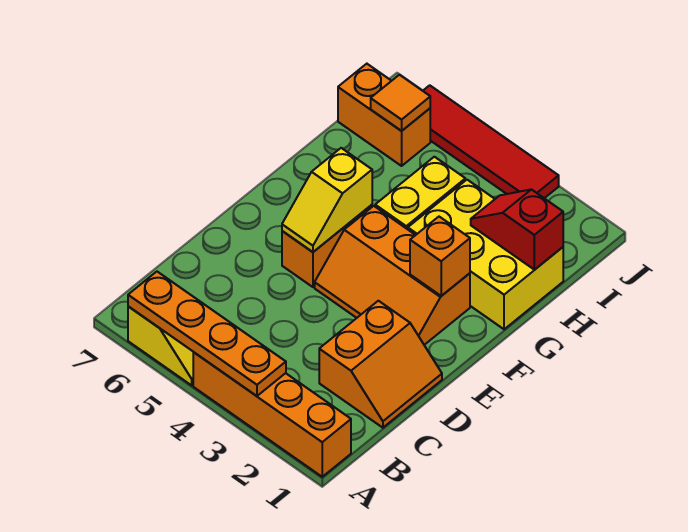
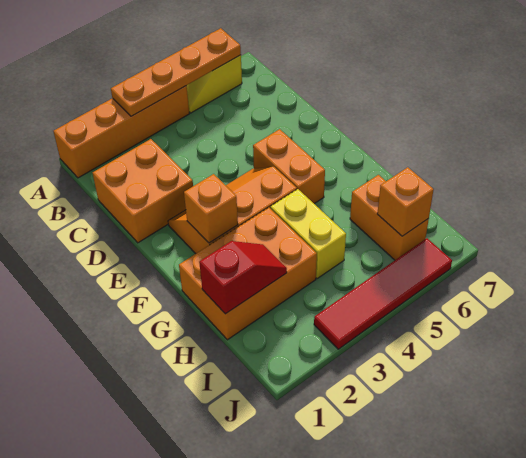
orange 2x2 slope [319,301,442,428] -> orange 2x2 brick [93,139,193,243]
yellow 1x2 slope [282,148,372,252] -> none
yellow 2x3 brick [408,180,563,329] -> orange 2x3 brick [179,208,317,340]
orange 1x2 brick [338,64,430,166] -> orange 1x2 brick turned to [350,175,429,260]
orange 1x1 tile [371,75,430,131] -> orange 1x1 brick [377,167,434,236]

